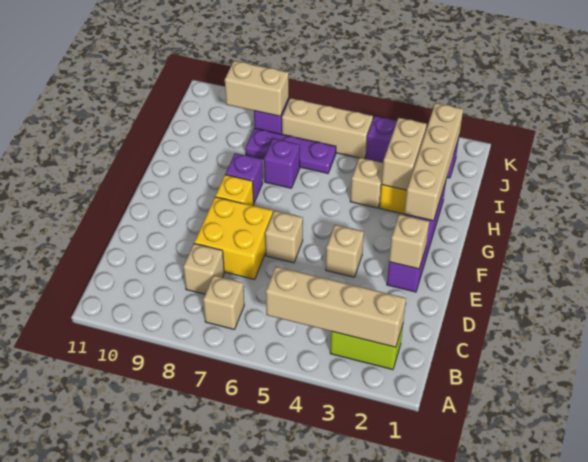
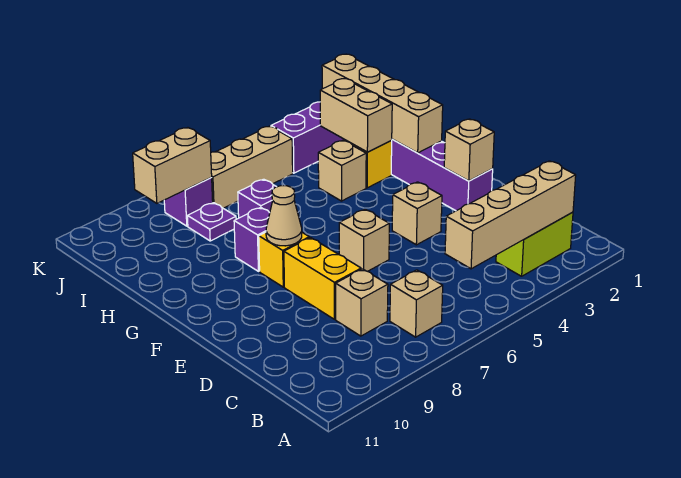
yellow 2x2 brick [194,197,273,279] -> yellow 1x2 brick [284,238,361,319]
none -> tan 1x1 cone [266,186,302,246]
purple 1x3 plate [245,128,336,174] -> purple 1x1 plate [187,203,236,241]

